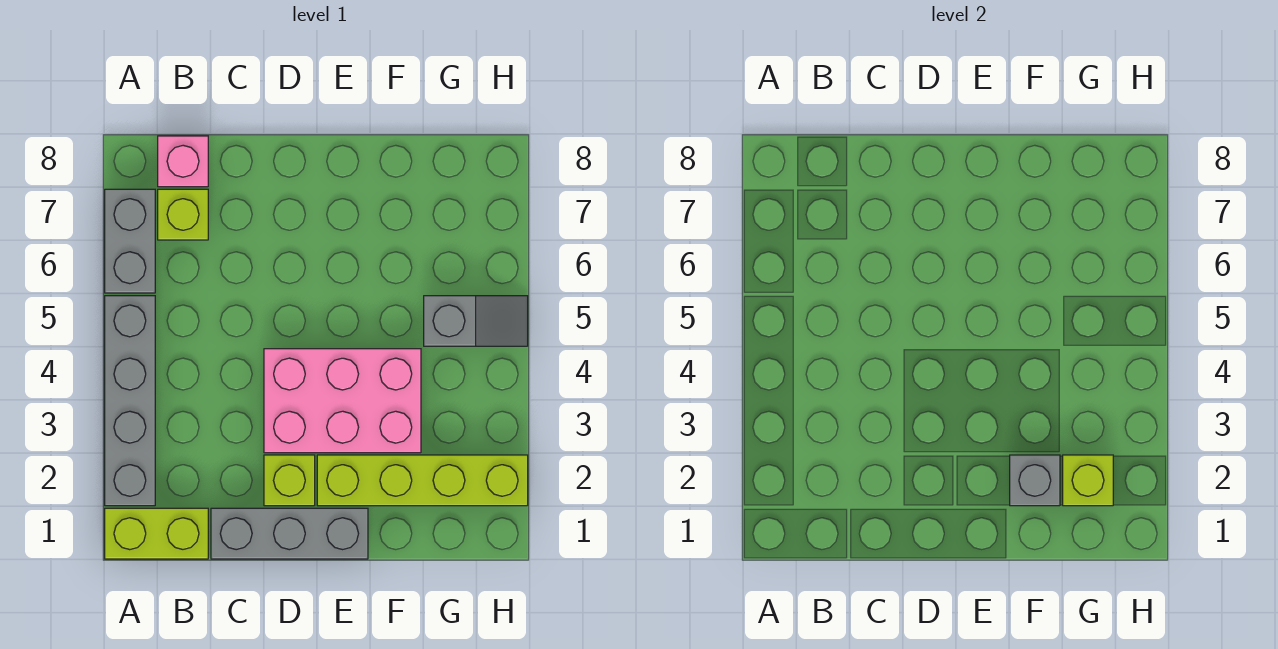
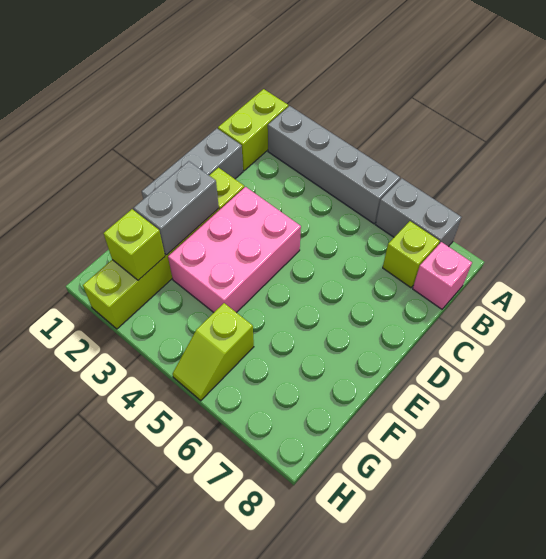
grey 1x1 brick [1010,455,1060,506] -> grey 1x2 brick [134,161,219,255]
grey 1x2 slope [424,296,528,346] -> lime 1x2 slope [173,303,254,401]

